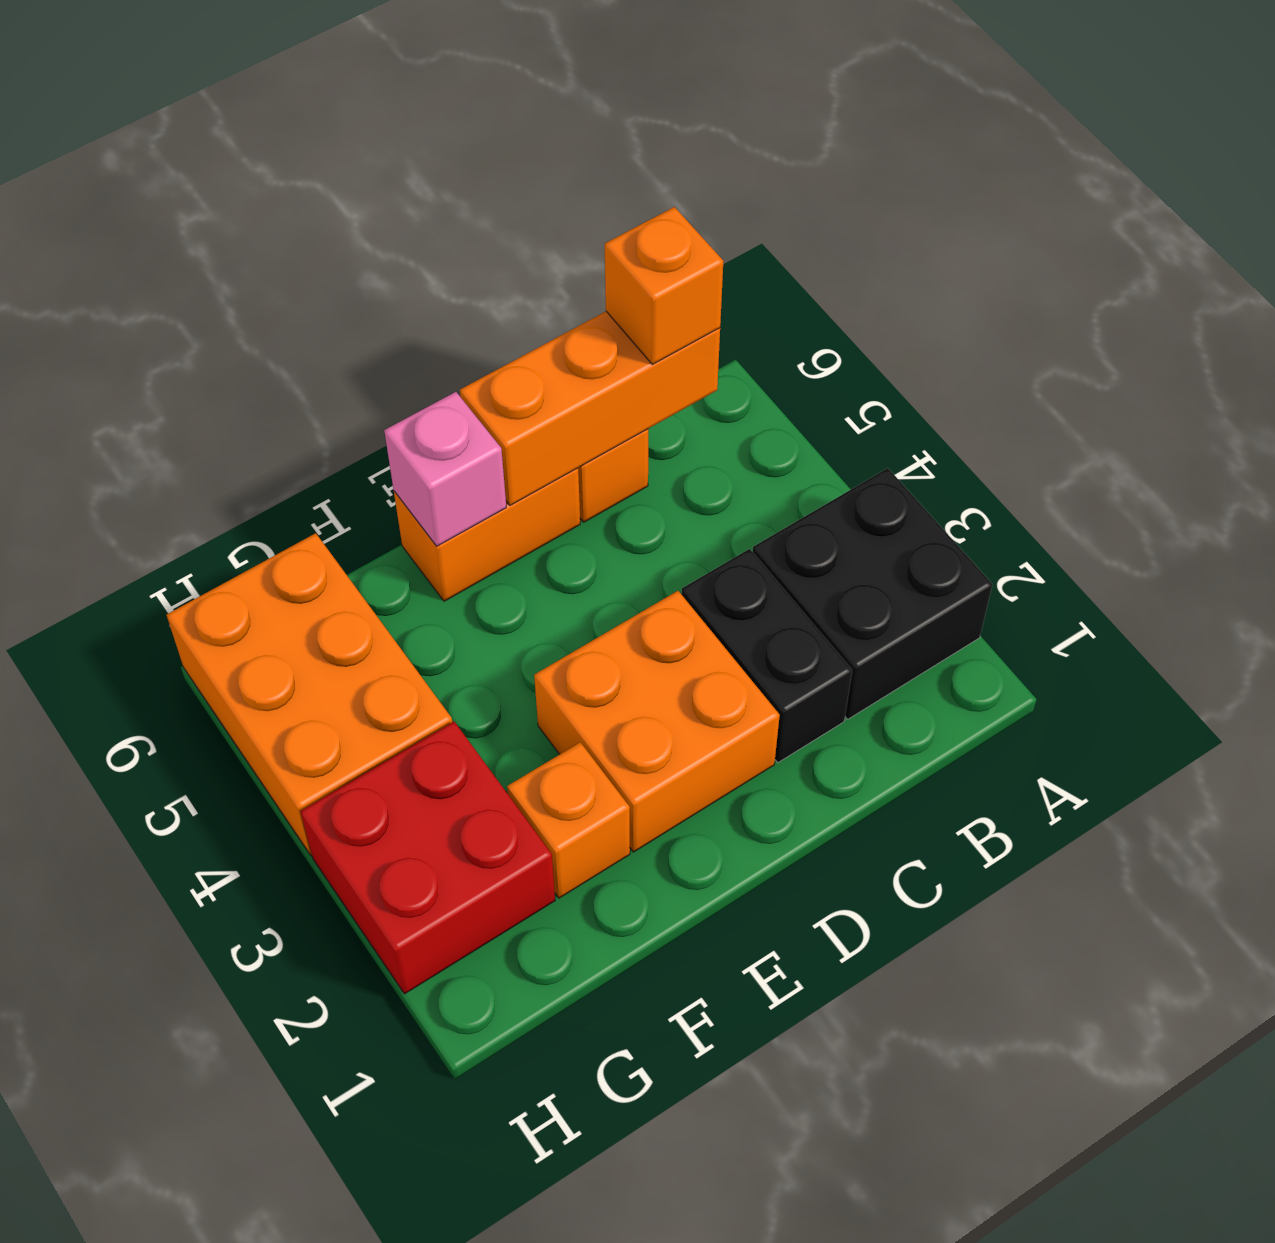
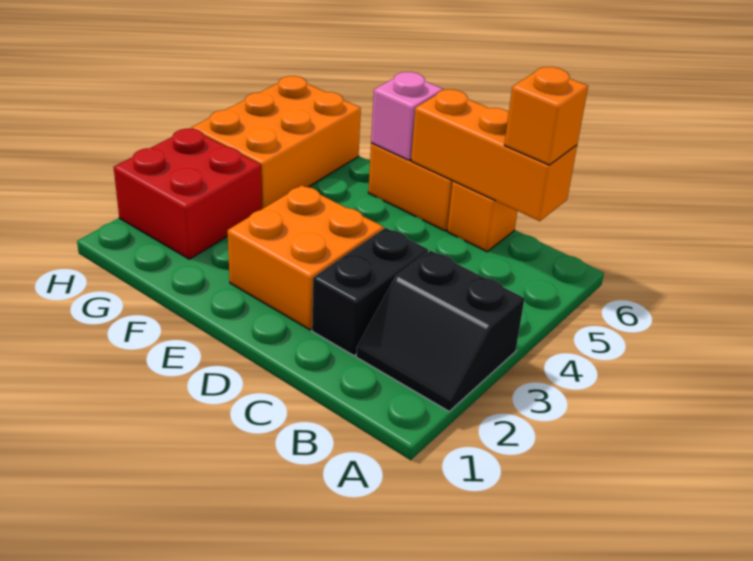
black 2x2 brick [753,468,992,719] -> black 2x2 slope [356,251,525,411]
orange 1x1 brick [507,742,630,898] -> none

